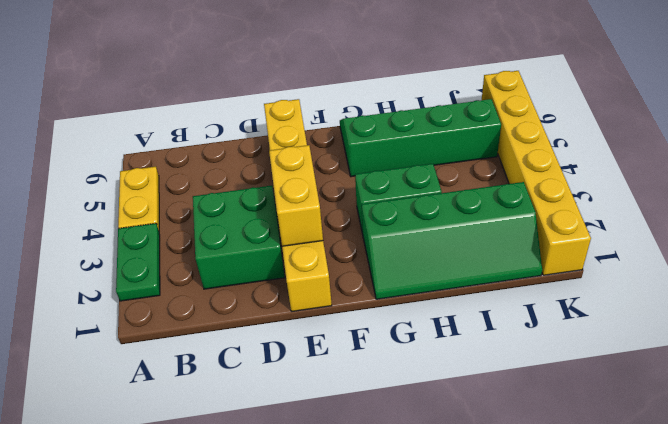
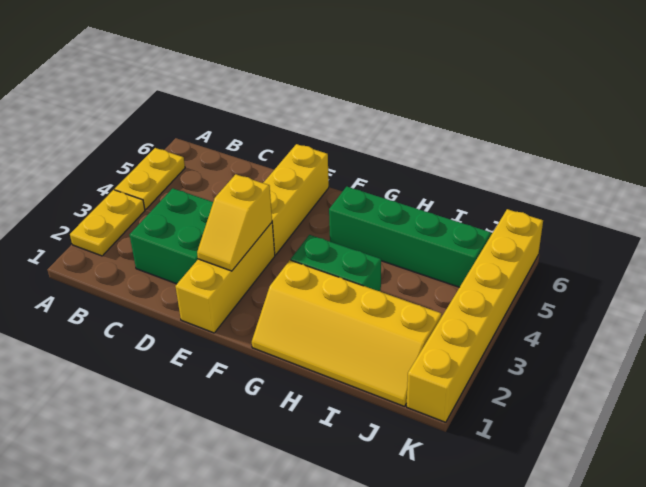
green 1x2 plate [116,223,160,301] -> yellow 1x2 plate [70,190,145,256]
yellow 1x2 brick [269,145,323,246] -> yellow 1x2 slope [197,174,272,271]
green 2x4 slope [362,182,542,299] -> yellow 2x4 slope [252,260,442,407]

